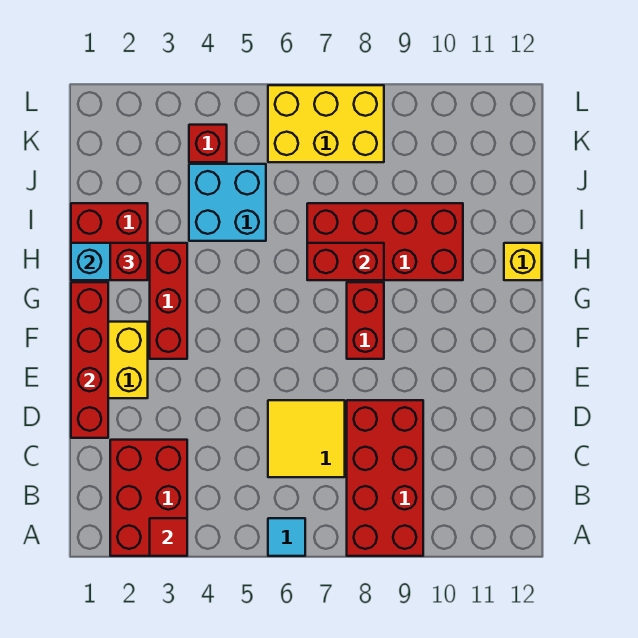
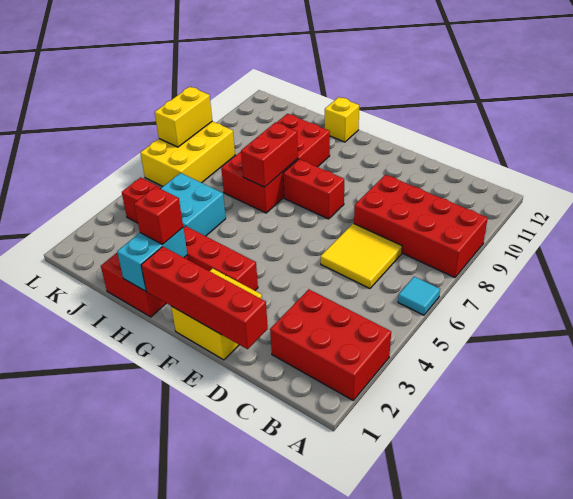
red 1x1 tile [150,518,187,556] -> none
none -> yellow 1x2 brick [155,87,212,147]

